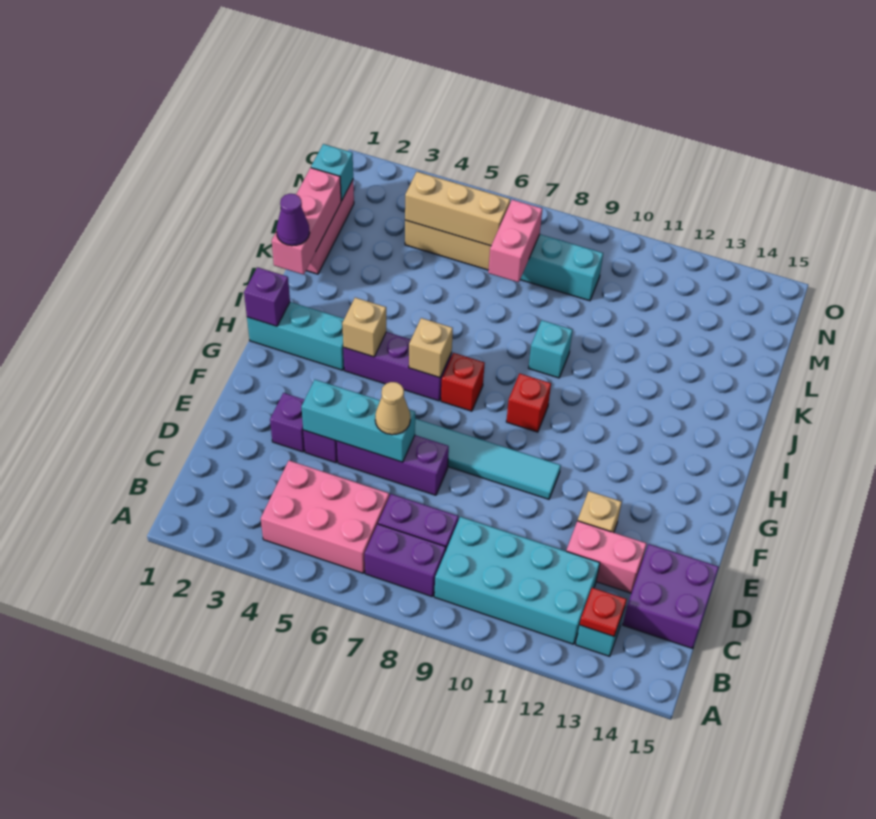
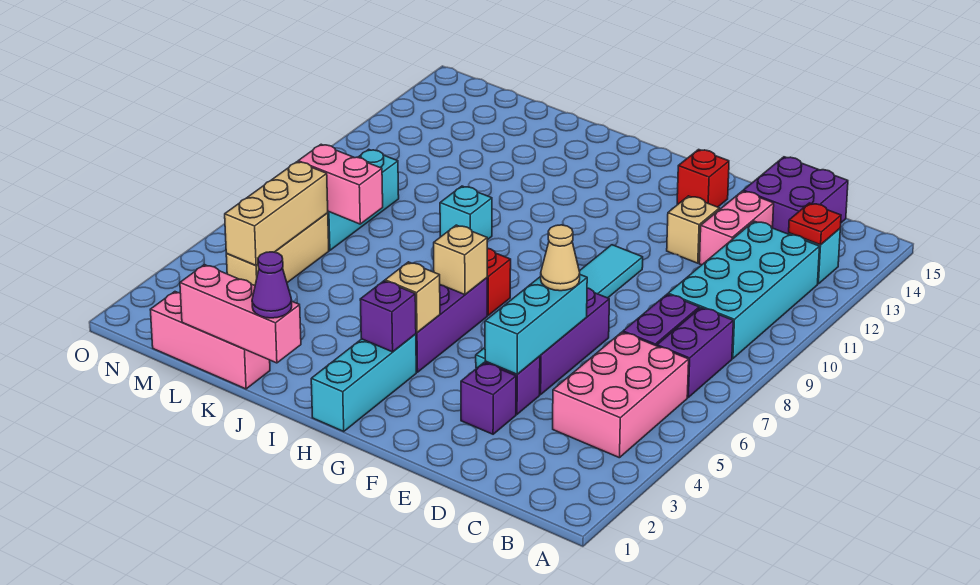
purple 1x1 brick [244,267,290,326] -> purple 1x1 brick moved to [360,281,416,352]
red 1x1 brick [506,374,551,432] -> red 1x1 brick moved to [677,150,729,207]
cyan 1x1 brick [311,144,353,201] -> none

